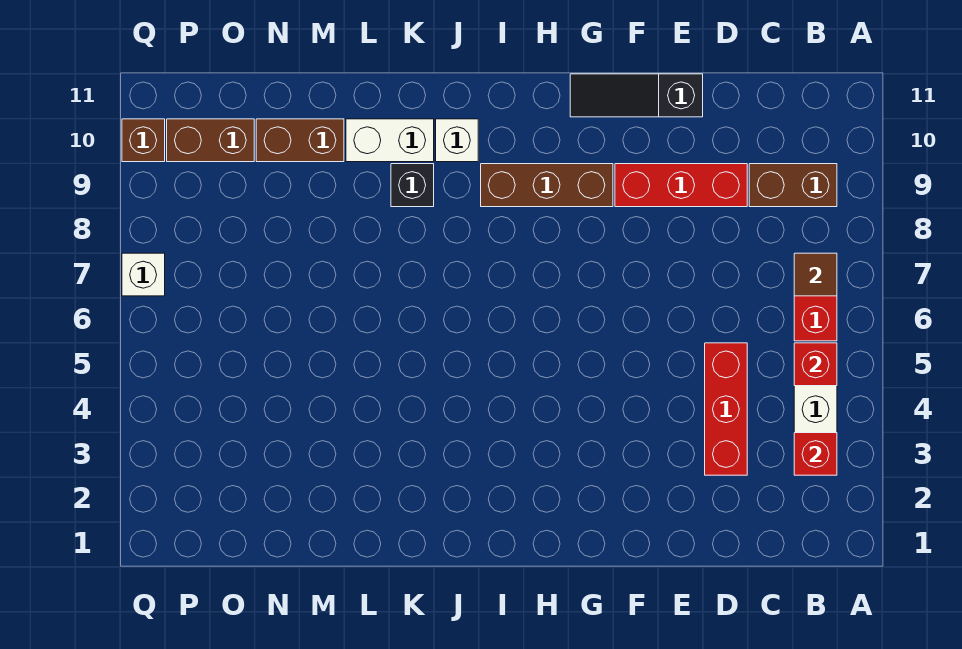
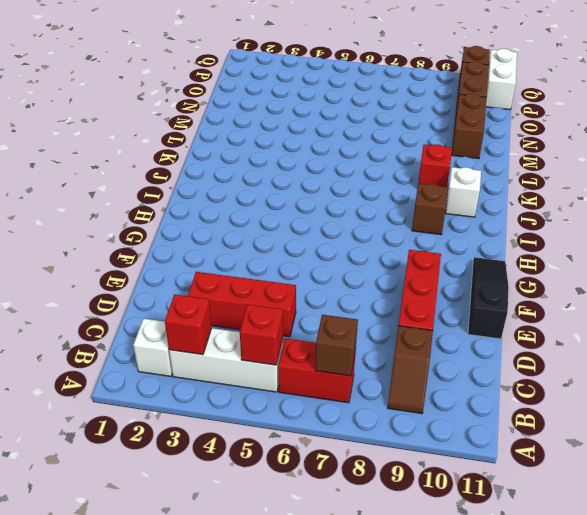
brown 1x1 tile [794,253,837,296] -> brown 1x1 brick [315,315,358,376]
brown 1x2 brick [749,164,837,207] -> brown 1x2 slope [388,326,433,414]
brown 1x3 brick [481,164,613,207] -> brown 1x1 brick [412,184,448,235]
black 1x1 brick [391,164,434,207] -> red 1x1 brick [418,144,452,187]
white 1x2 brick [346,119,434,162] -> white 1x2 brick moved to [486,49,517,110]
white 1x1 brick [122,253,165,296] -> white 1x1 brick moved to [133,319,172,376]

